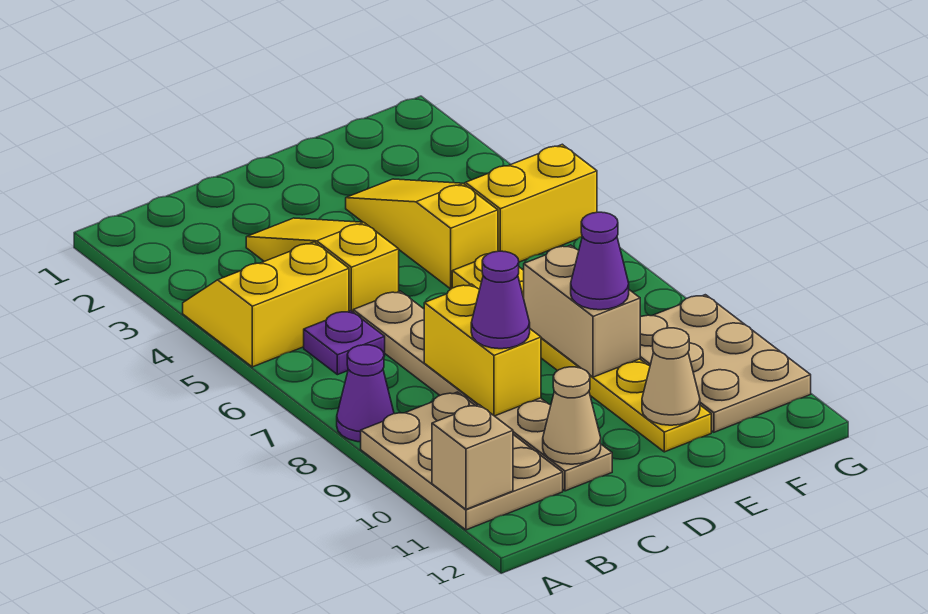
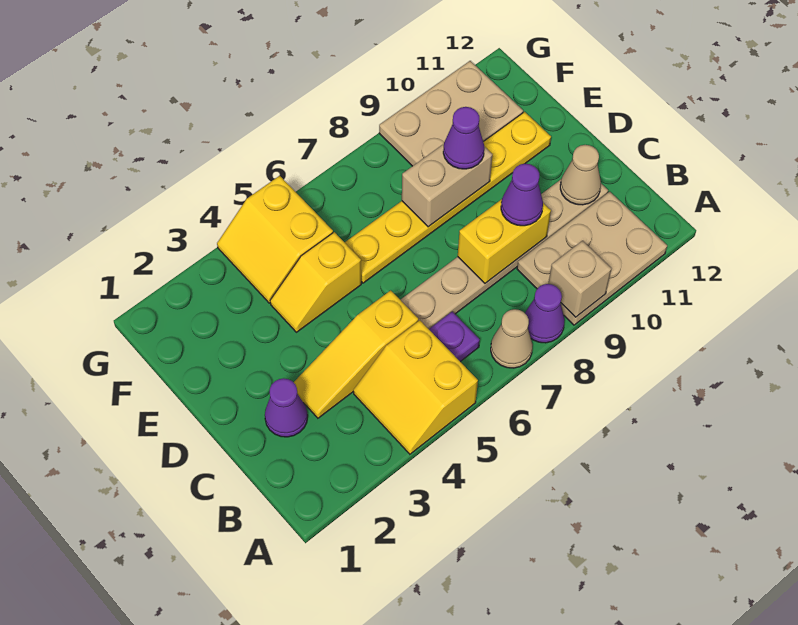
tan 1x1 brick [432,405,513,509] -> tan 1x1 brick moved to [548,241,611,317]
none -> purple 1x1 cone [265,378,308,437]
yellow 1x3 slope [346,179,498,289] -> yellow 1x2 slope [270,232,361,332]
tan 1x1 cone [642,328,700,425] -> tan 1x1 cone moved to [491,309,533,368]

